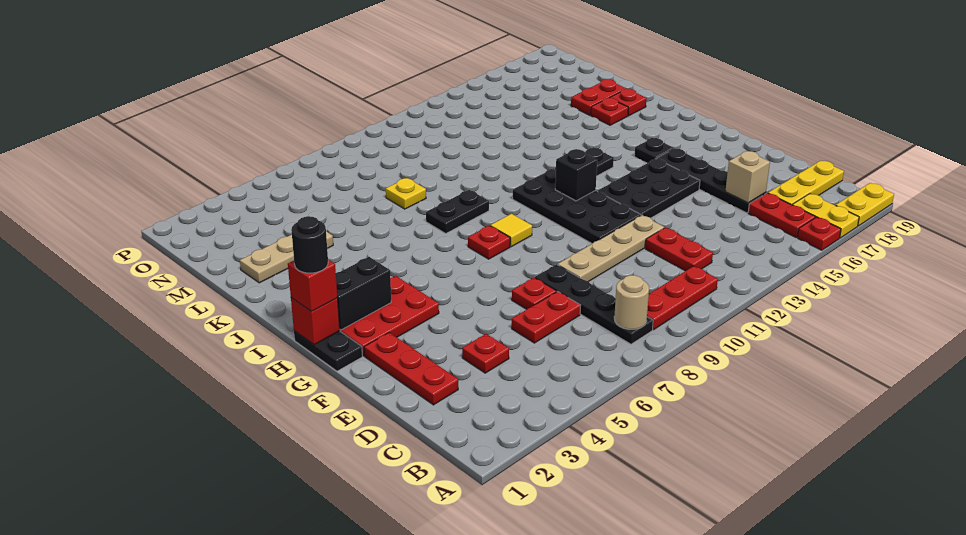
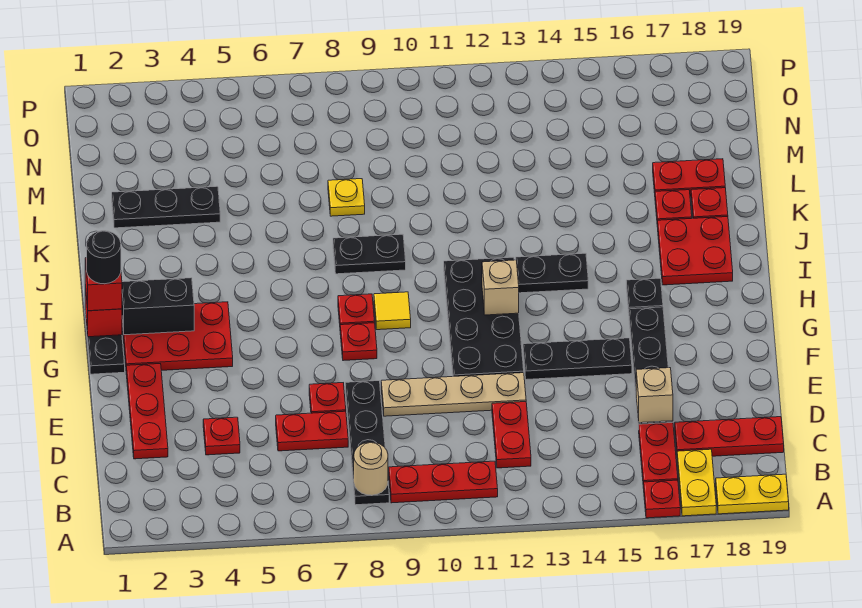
yellow 1x3 plate [768,161,844,205] -> red 1x3 plate [675,417,784,456]
black 2x3 plate [598,159,700,218] -> black 1x3 plate [523,338,632,380]
none -> red 1x1 plate [340,323,377,361]
black 1x1 brick [555,149,597,201] -> tan 1x1 brick [482,260,519,315]
none -> red 2x2 plate [658,217,733,285]
tan 1x3 plate [240,231,333,283] -> black 1x3 plate [112,186,220,228]

